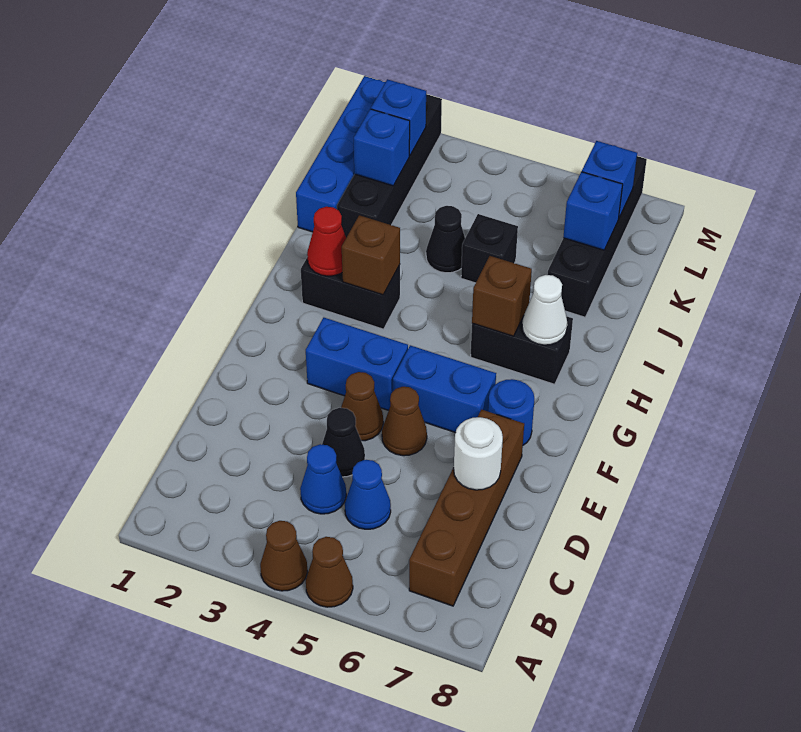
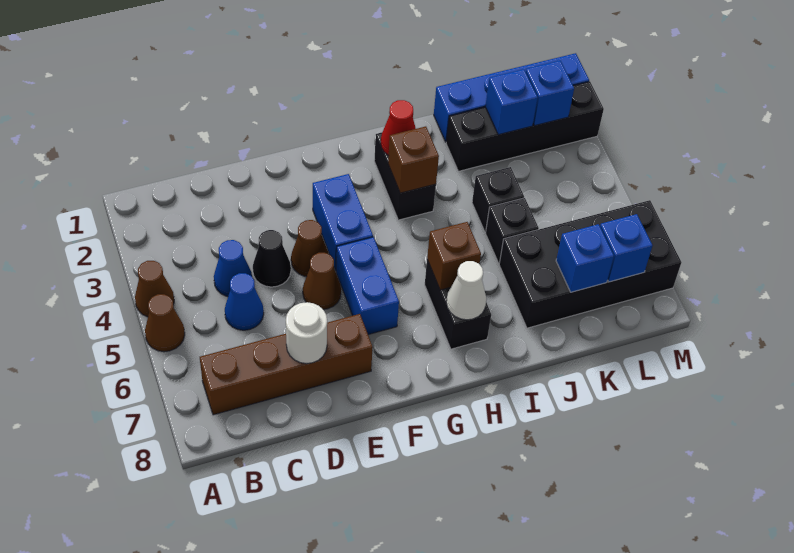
blue 1x1 round brick [488,379,534,445] -> none
black 1x1 cone [426,206,465,273] -> black 1x1 brick [472,167,524,232]
black 1x4 brick [548,156,647,317] -> black 2x4 brick [499,200,681,328]

